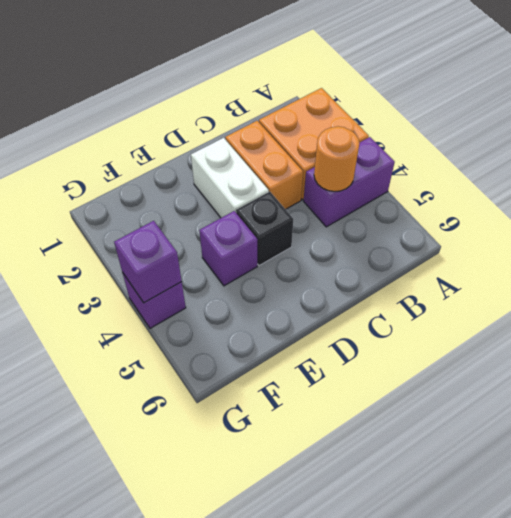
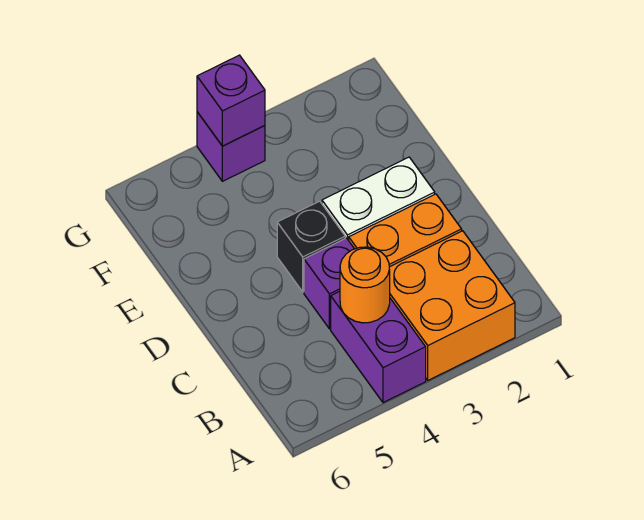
purple 1x1 brick [199,211,258,286] -> purple 1x1 brick moved to [304,238,354,329]

